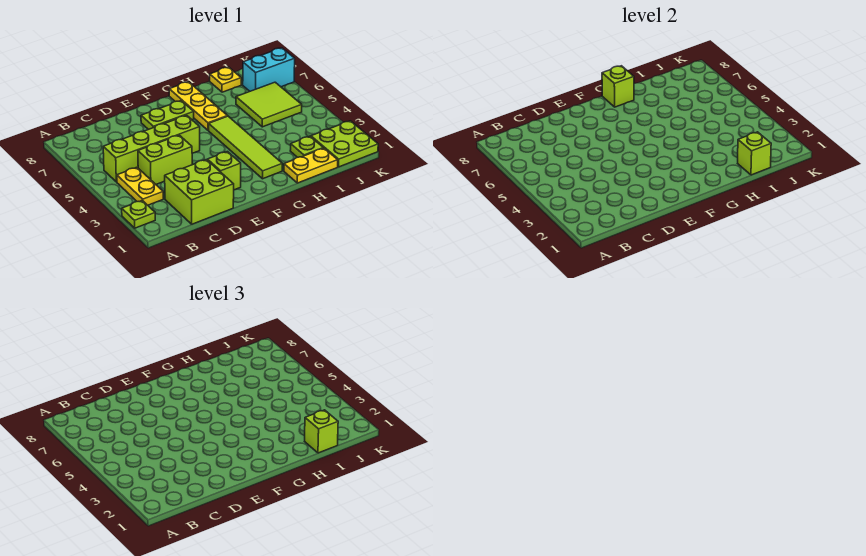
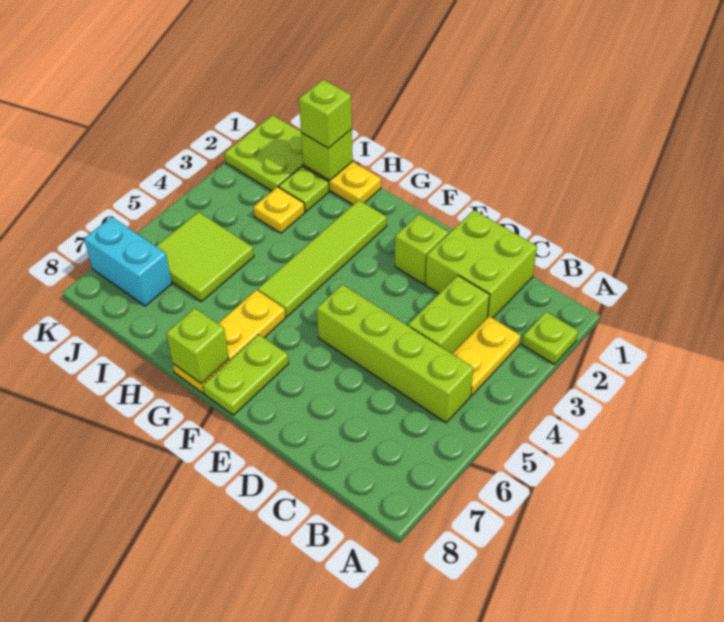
lime 1x2 brick [138,135,192,184] -> lime 1x2 brick turned to [408,276,490,354]
lime 1x2 plate [141,101,194,130] -> lime 1x2 plate turned to [203,334,289,415]
yellow 1x1 plate [210,67,241,92] -> yellow 1x1 plate moved to [253,187,305,233]

